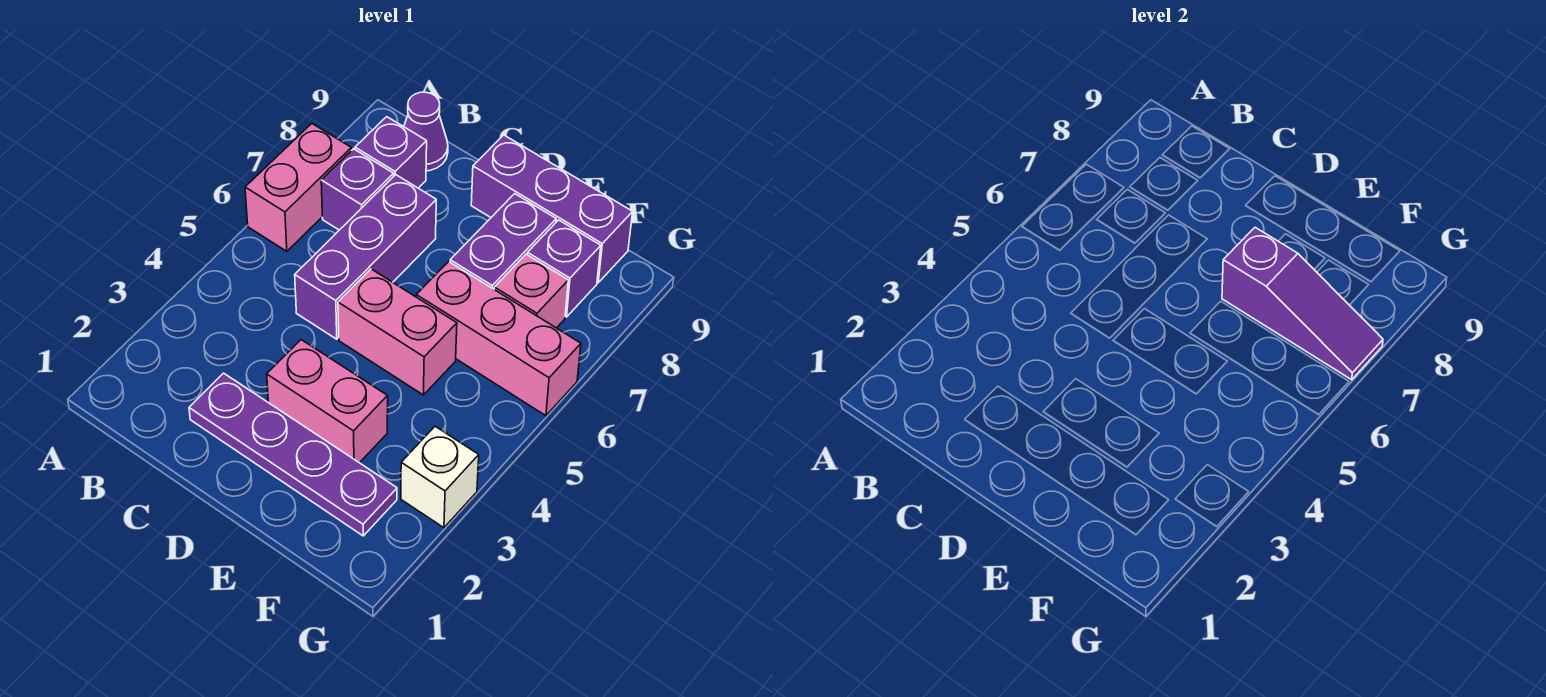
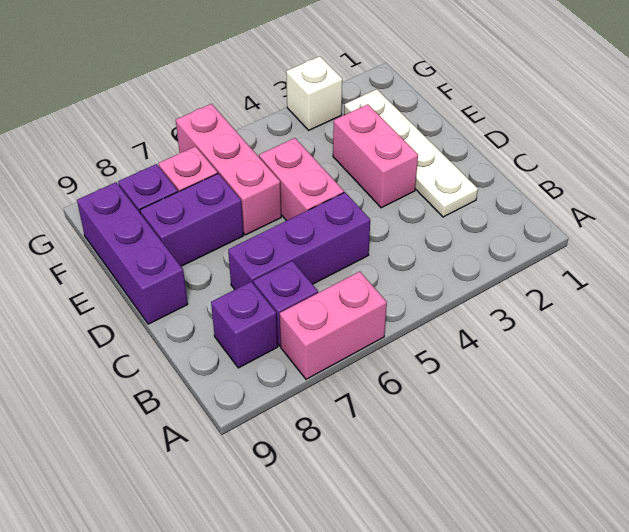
purple 1x1 cone [404,92,448,171] -> none
purple 1x4 plate [189,373,397,536] -> white 1x4 plate [344,89,478,217]
purple 1x3 slope [1222,227,1383,380] -> none

